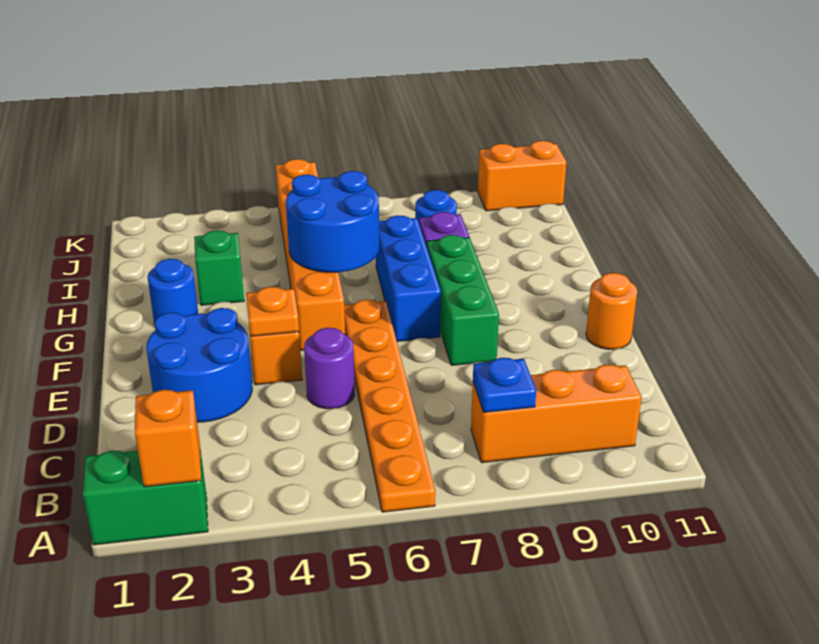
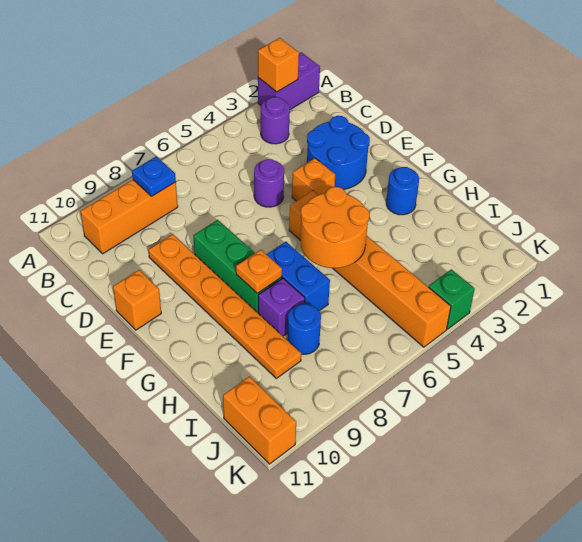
green 1x2 brick [83,449,208,545] -> purple 1x2 brick [258,52,320,110]
orange 1x6 plate [344,300,435,512] -> orange 1x6 plate moved to [148,234,301,378]
none -> purple 1x1 round brick [261,97,290,144]
orange 1x1 plate [246,287,299,336] -> orange 1x1 plate moved to [236,250,282,293]
orange 1x1 round brick [586,273,637,349] -> orange 1x1 brick [113,270,161,330]
blue 1x3 brick [376,216,441,341] -> blue 1x2 brick [266,242,330,311]
blue 2x2 round brick [286,171,380,272] -> orange 2x2 round brick [301,187,369,268]
green 1x1 brick [194,230,244,305] -> green 1x1 brick moved to [429,269,475,329]
orange 1x2 brick [478,141,566,211] -> orange 1x2 brick turned to [223,376,296,464]

